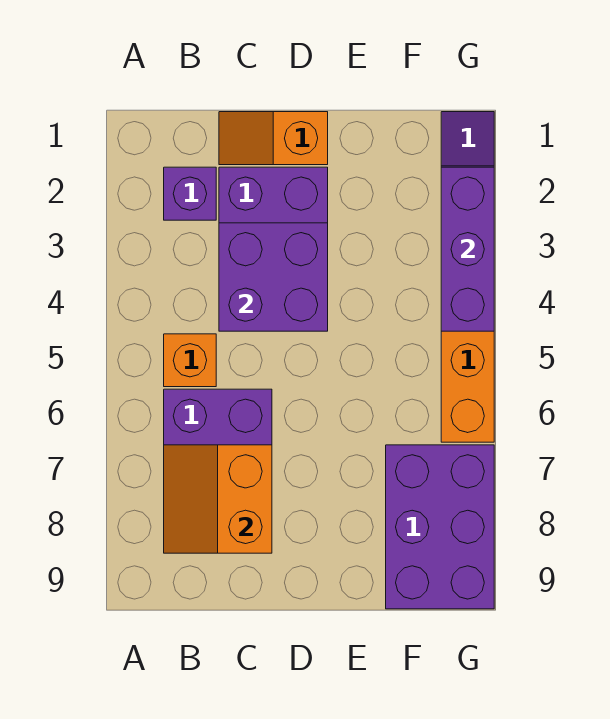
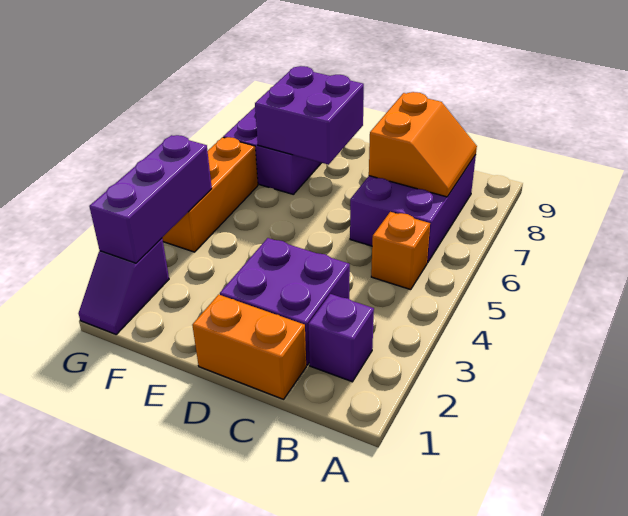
orange 1x2 slope [219,112,328,165] -> orange 1x2 brick [192,295,306,399]
purple 2x2 brick [219,223,328,331] -> purple 2x2 brick moved to [255,66,364,165]

